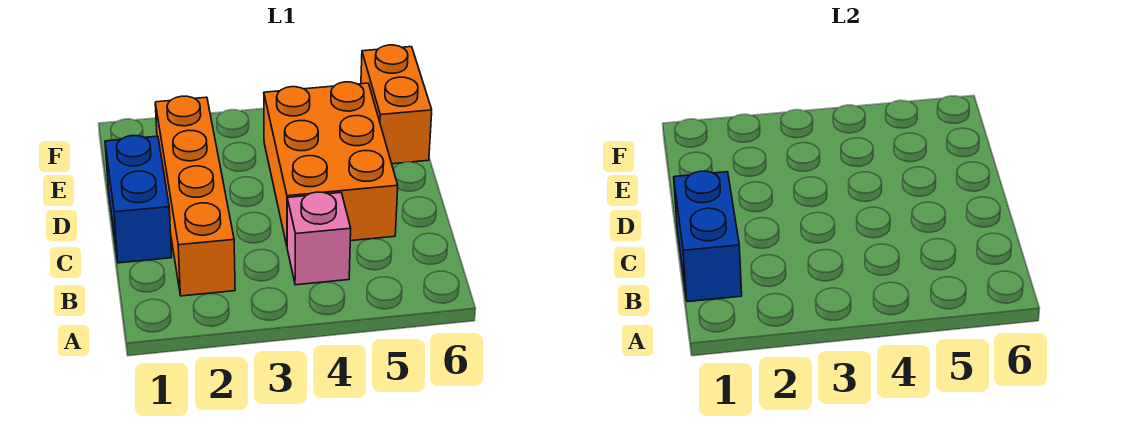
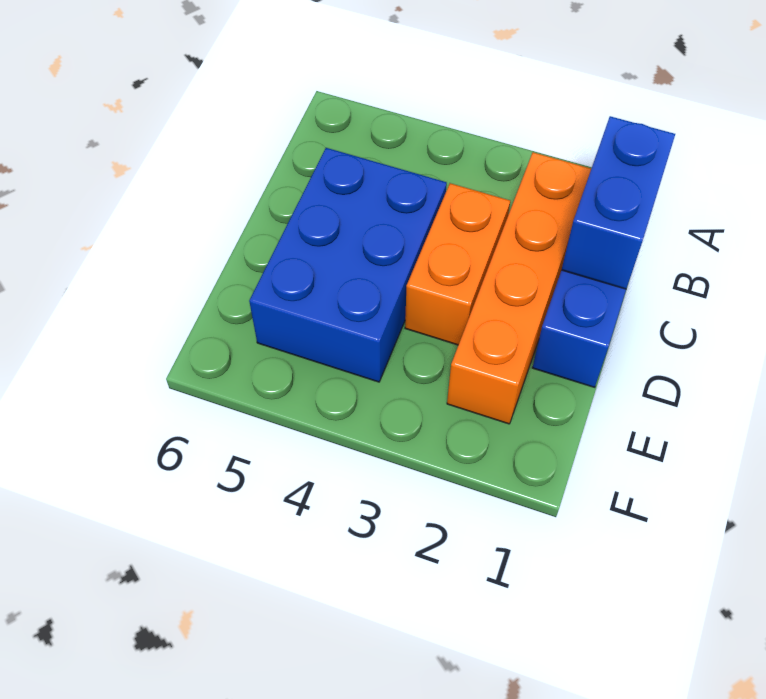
pink 1x1 brick [287,192,351,285] -> none
orange 2x3 brick [264,82,398,245] -> blue 2x3 brick [249,148,447,382]
orange 1x2 brick [361,45,432,164] -> orange 1x2 brick moved to [405,183,510,345]

